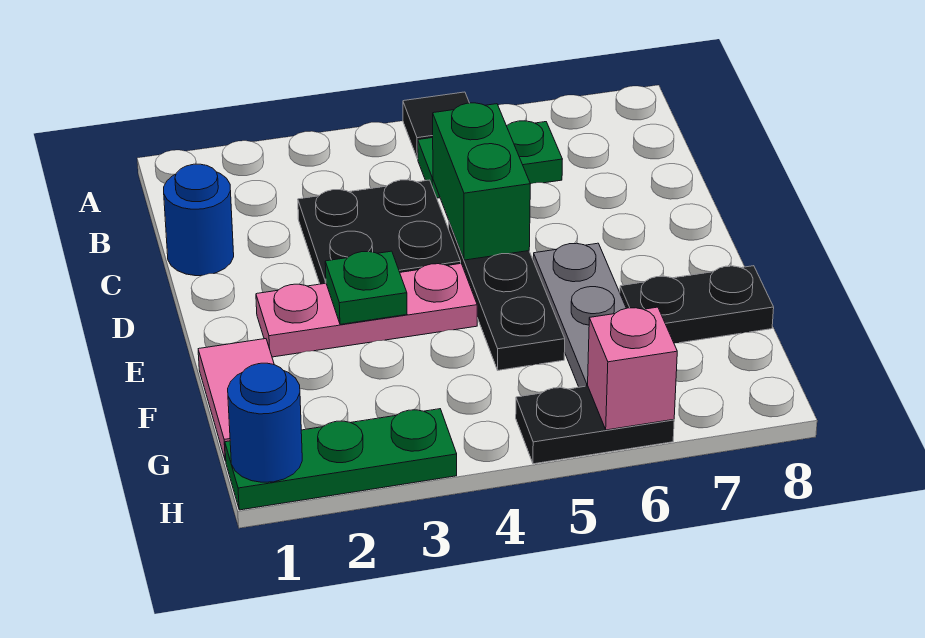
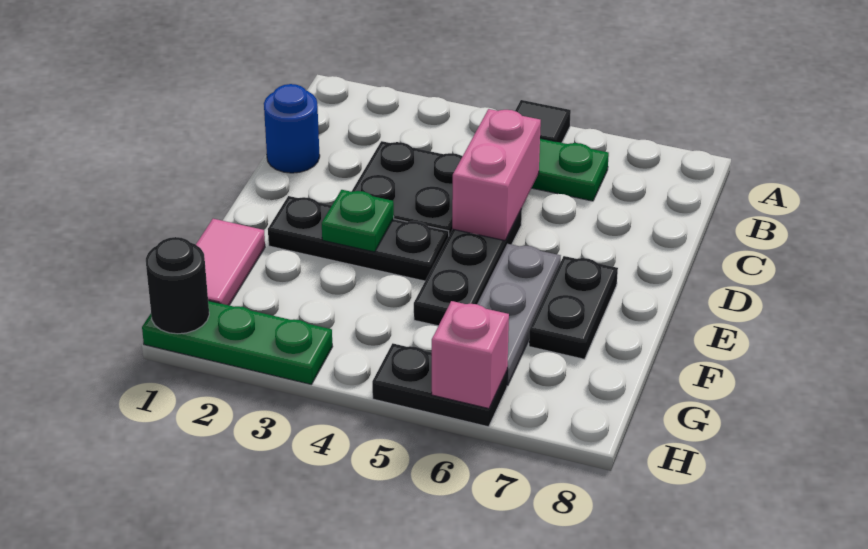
green 1x2 brick [433,103,530,260] -> pink 1x2 brick [452,109,541,241]
pink 1x3 plate [256,264,477,357] -> black 1x3 plate [268,196,449,281]
black 1x2 plate [620,266,774,343] -> black 1x2 plate turned to [529,256,618,359]
blue 1x1 round brick [228,363,302,482] -> black 1x1 round brick [146,237,209,334]

